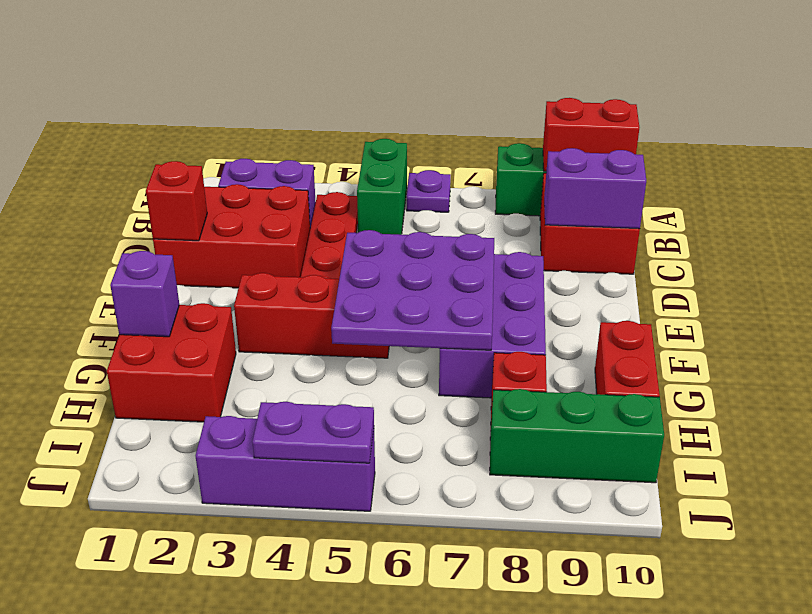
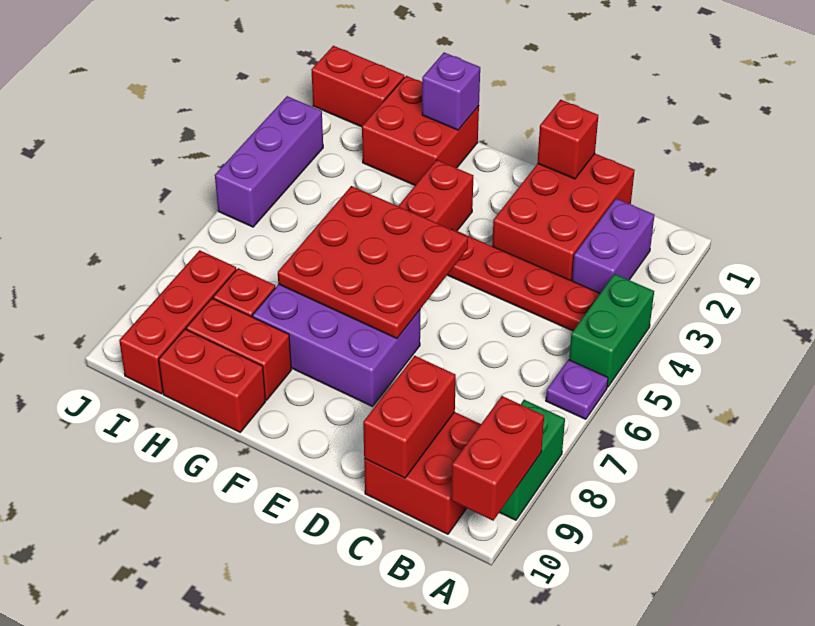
green 1x2 brick [357,139,407,235] -> green 1x2 brick turned to [569,274,654,387]
purple 1x2 brick [544,148,646,229] -> red 1x2 brick [363,356,456,478]
purple 3x3 plate [331,230,494,350] -> red 3x3 plate [278,186,468,338]
none -> red 1x2 brick [186,298,291,400]
none -> red 1x2 brick [311,46,404,127]
green 1x3 brick [490,389,664,483] -> red 1x3 brick [119,250,236,394]
purple 1x2 plate [252,402,374,463] -> none

